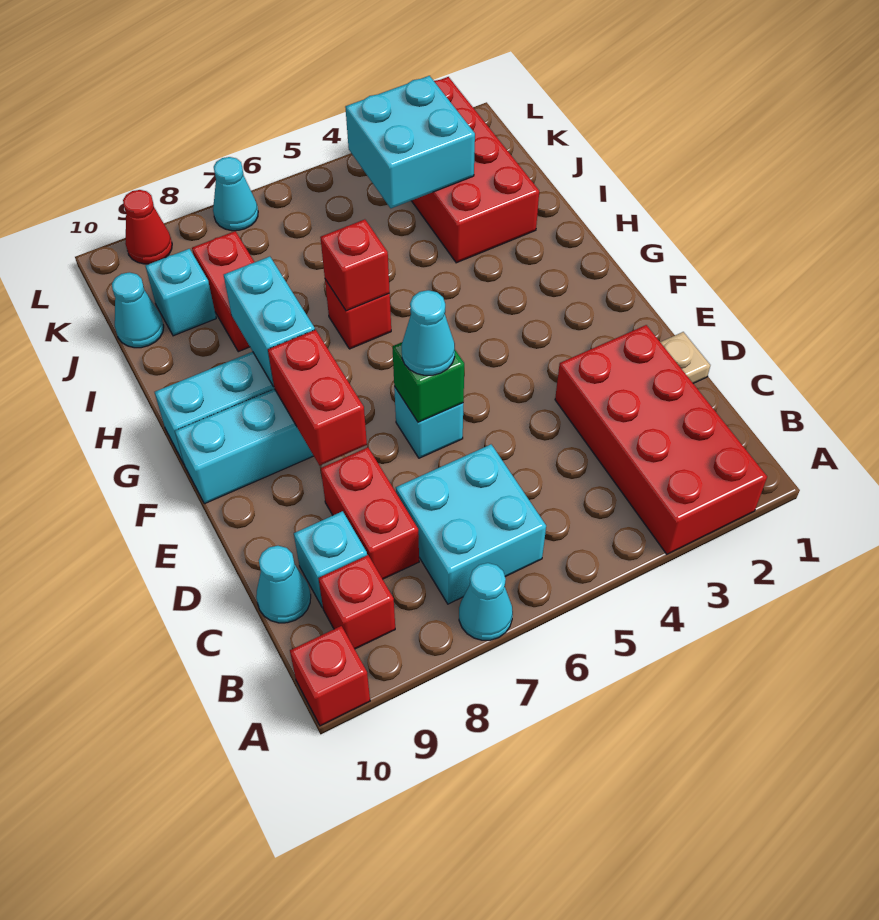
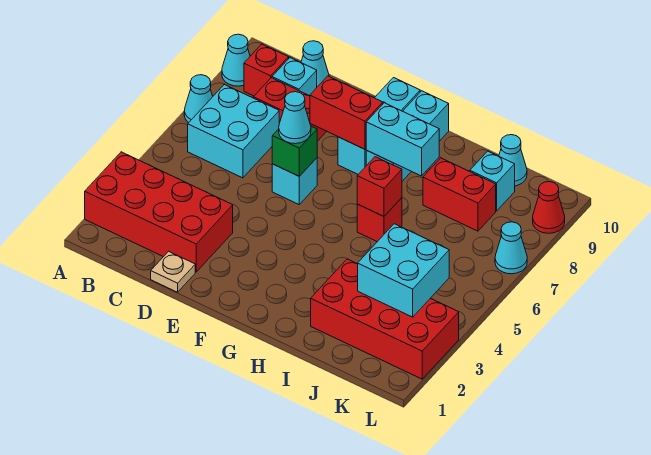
none -> cyan 1x1 cone [222,34,250,86]
red 1x1 brick [290,626,370,726] -> none

